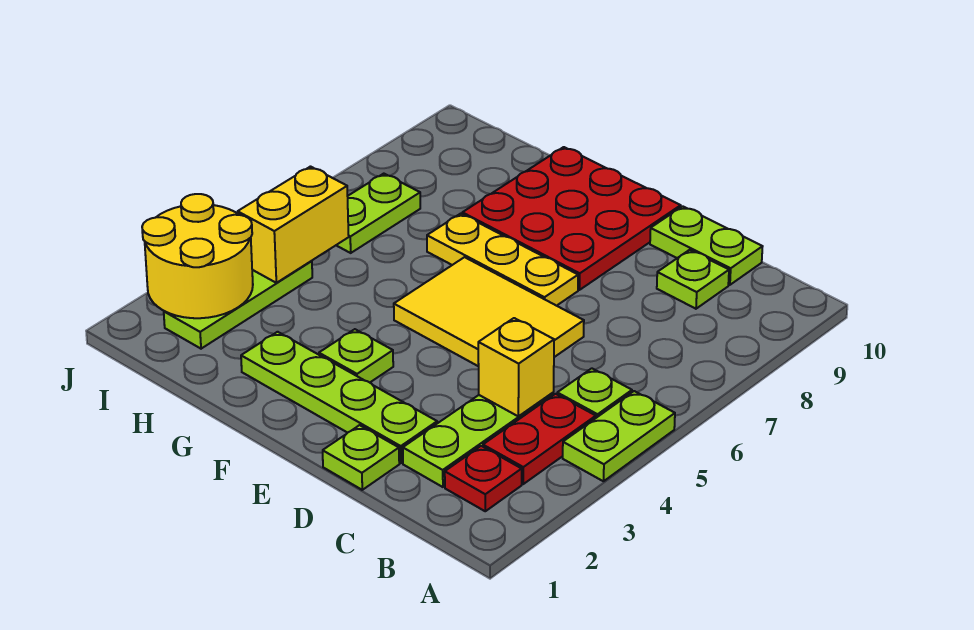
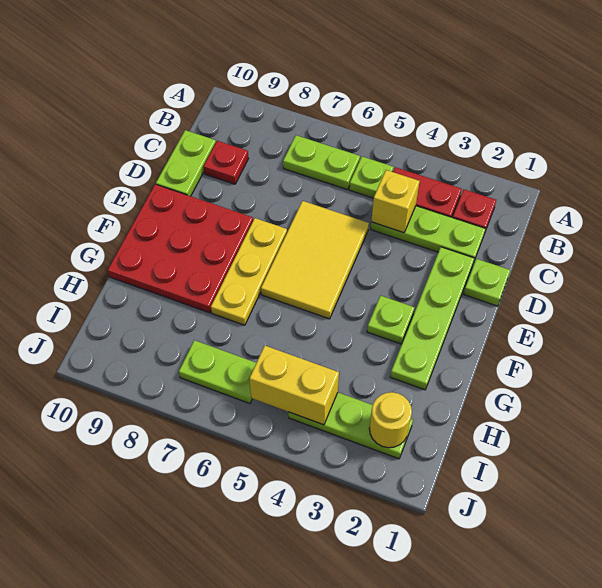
lime 1x2 plate [563,391,675,481] -> lime 1x2 plate moved to [283,135,360,190]
lime 1x1 plate [657,250,729,309] -> red 1x1 plate [203,141,249,184]
yellow 2x2 round brick [142,194,253,318] -> yellow 1x1 round brick [369,392,412,448]

